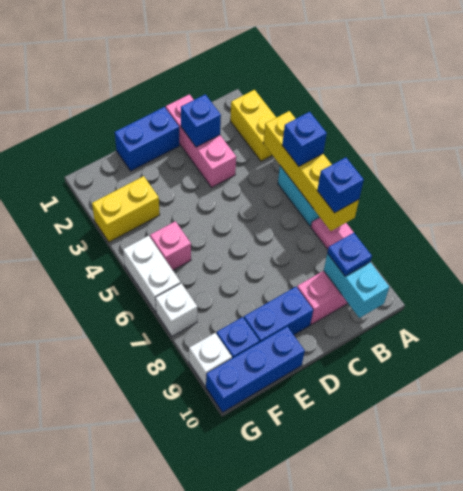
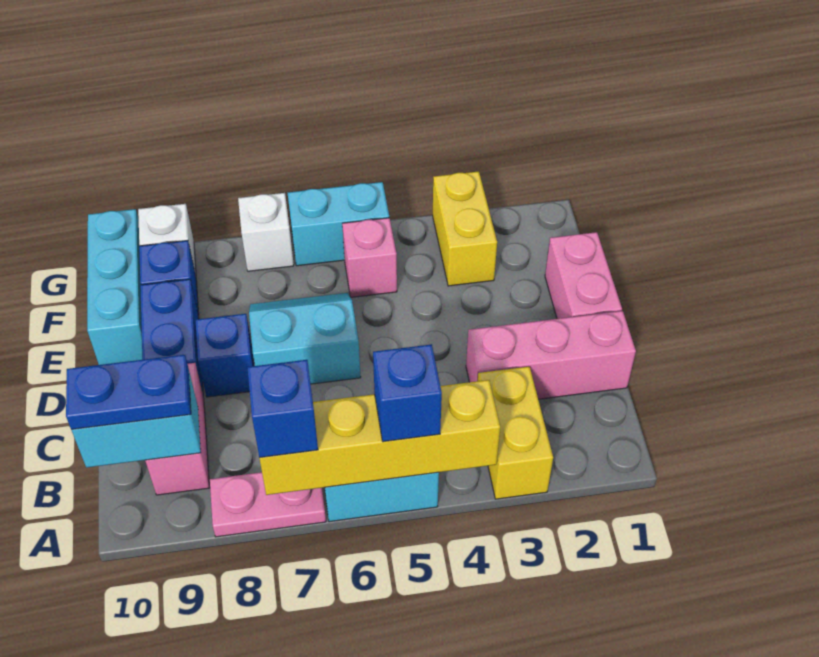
yellow 1x2 brick [230,90,276,161] -> yellow 1x2 brick turned to [478,367,553,499]
blue 1x1 plate [327,233,372,276] -> blue 1x2 plate [66,355,191,429]
blue 1x1 brick [181,94,221,147] -> blue 1x1 brick moved to [196,314,254,397]
blue 1x2 brick [115,107,180,171] -> pink 1x2 brick [545,232,622,319]
none -> cyan 2x2 slope [249,293,361,384]
blue 1x3 brick [206,327,305,412] -> cyan 1x3 brick [87,209,142,365]
white 1x2 brick [123,236,181,312] -> cyan 1x2 brick [288,182,389,266]

